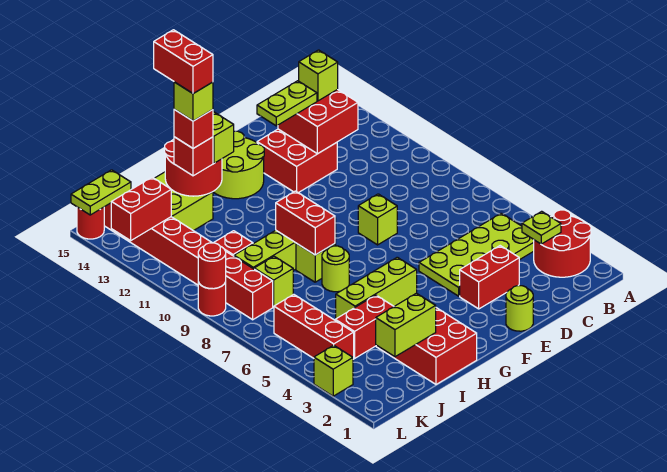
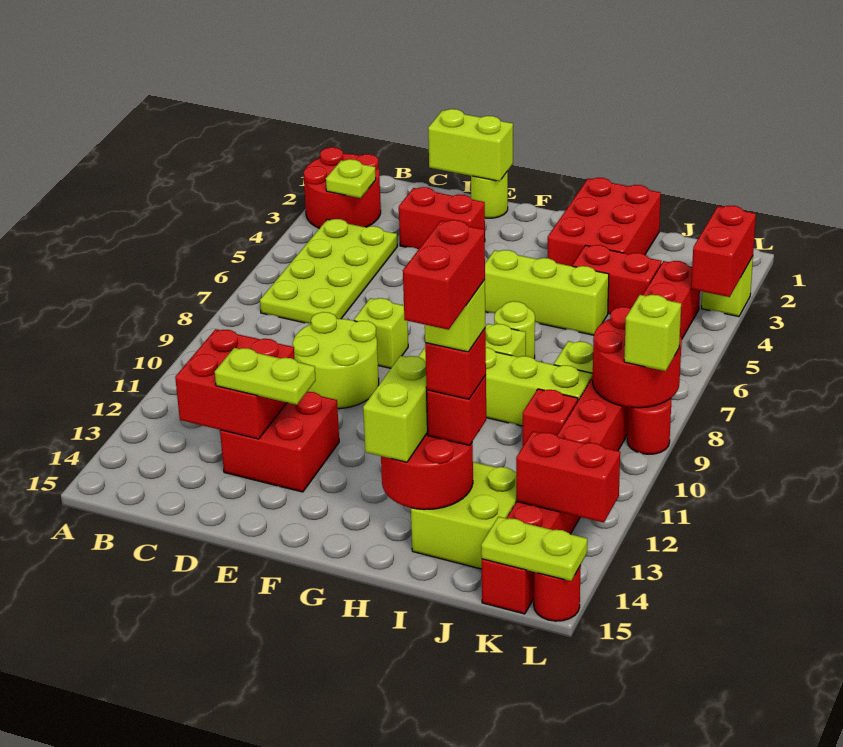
lime 2x4 plate [419,213,534,296] -> lime 2x4 plate turned to [260,219,398,323]
lime 1x1 brick [299,50,338,101] -> lime 1x1 brick moved to [624,295,681,371]
lime 2x2 round brick [213,131,264,199] -> lime 2x2 round brick moved to [293,312,379,409]
red 1x2 brick [276,191,335,255] -> red 1x2 brick moved to [691,206,756,297]
lime 1x2 brick [376,293,436,357] -> lime 1x2 brick moved to [428,109,513,181]
red 1x1 round brick [198,243,226,289] -> red 2x2 round brick [593,307,682,408]

